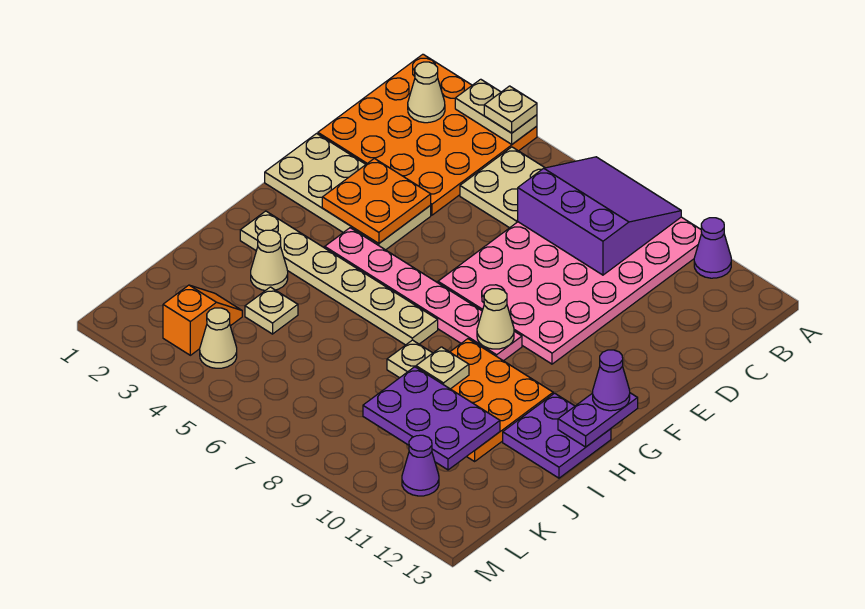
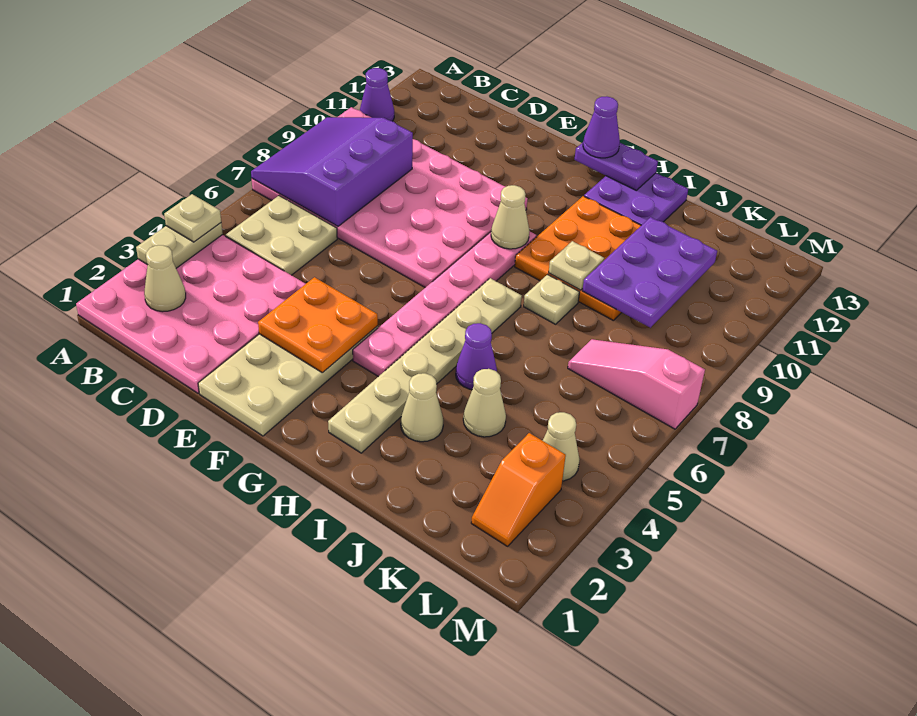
orange 4x4 plate [318,54,537,215] -> pink 4x4 plate [76,235,305,393]
tan 1x1 plate [245,287,298,334] -> tan 1x1 cone [463,369,506,437]
orange 1x2 slope [163,285,242,355] -> orange 1x2 slope turned to [471,433,566,546]
none -> pink 1x3 slope [568,339,705,429]
purple 1x1 cone [402,435,439,496] -> purple 1x1 cone moved to [456,323,497,389]

